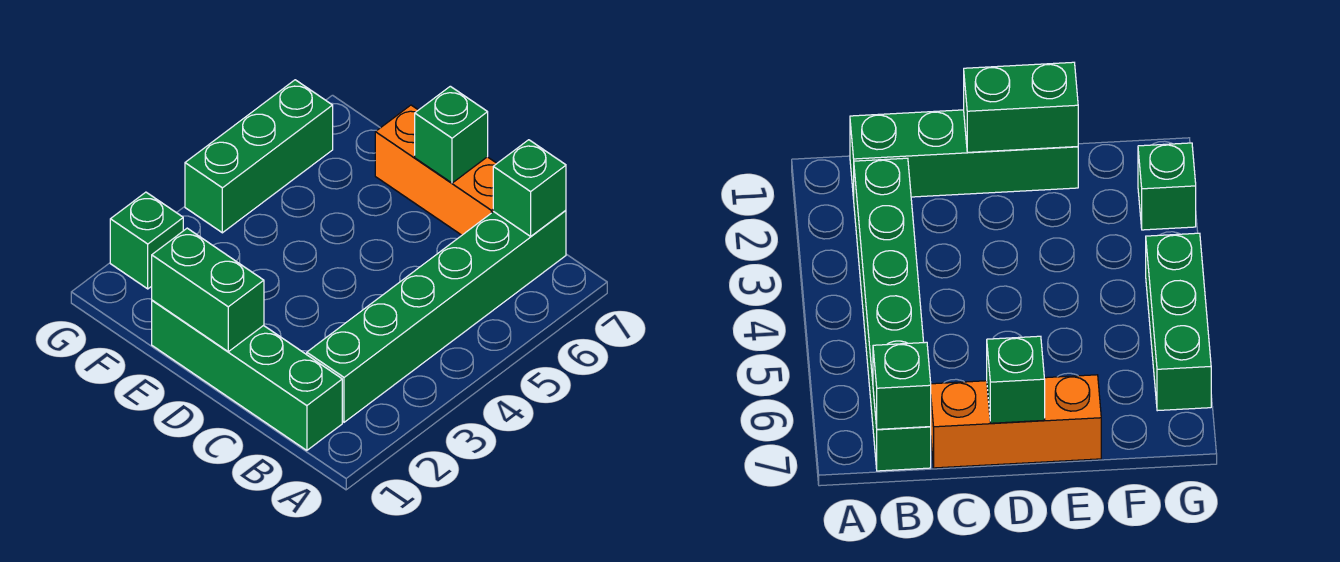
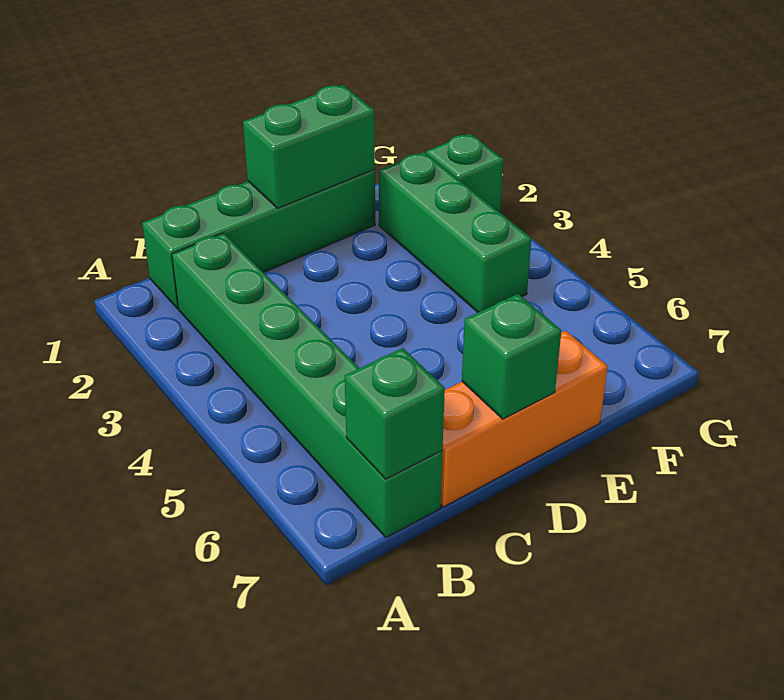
green 1x3 brick [185,80,333,233] -> green 1x3 brick moved to [379,152,531,312]

